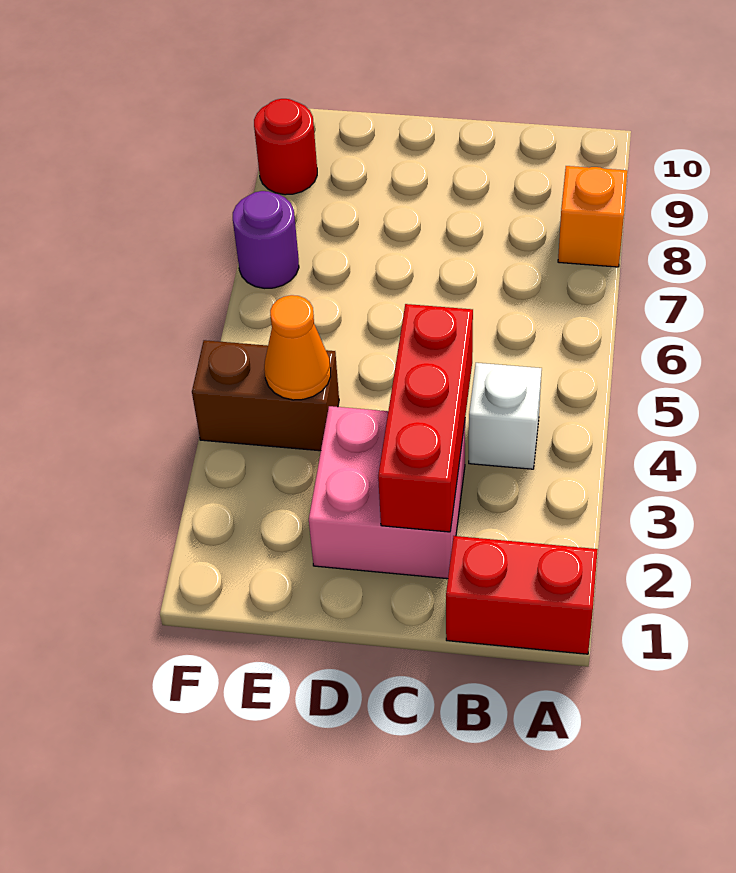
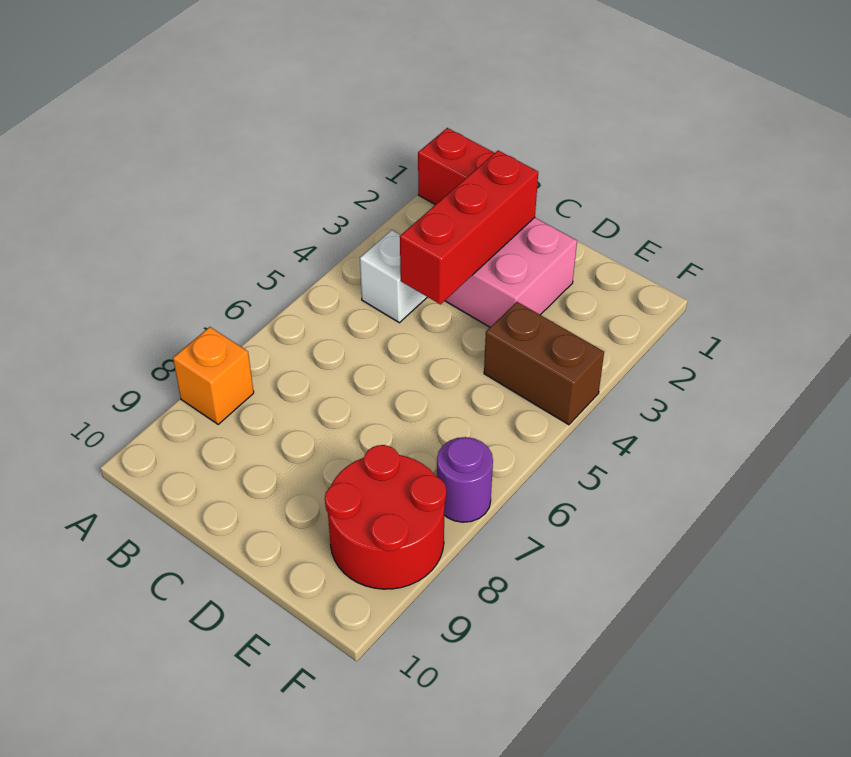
orange 1x1 cone [264,295,331,400] -> none
red 1x1 round brick [254,99,317,195] -> red 2x2 round brick [325,445,446,589]

